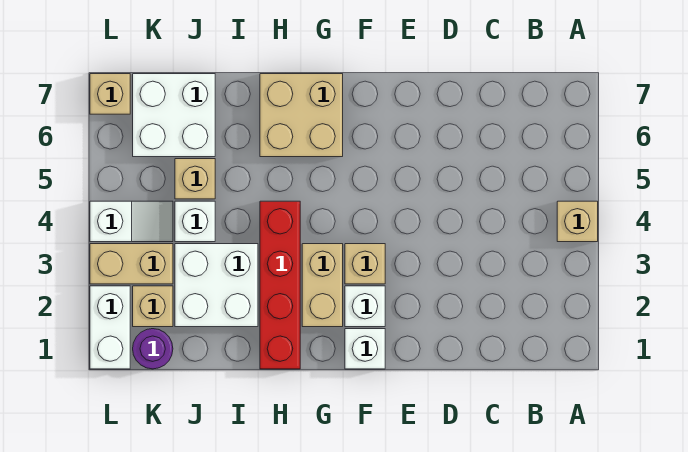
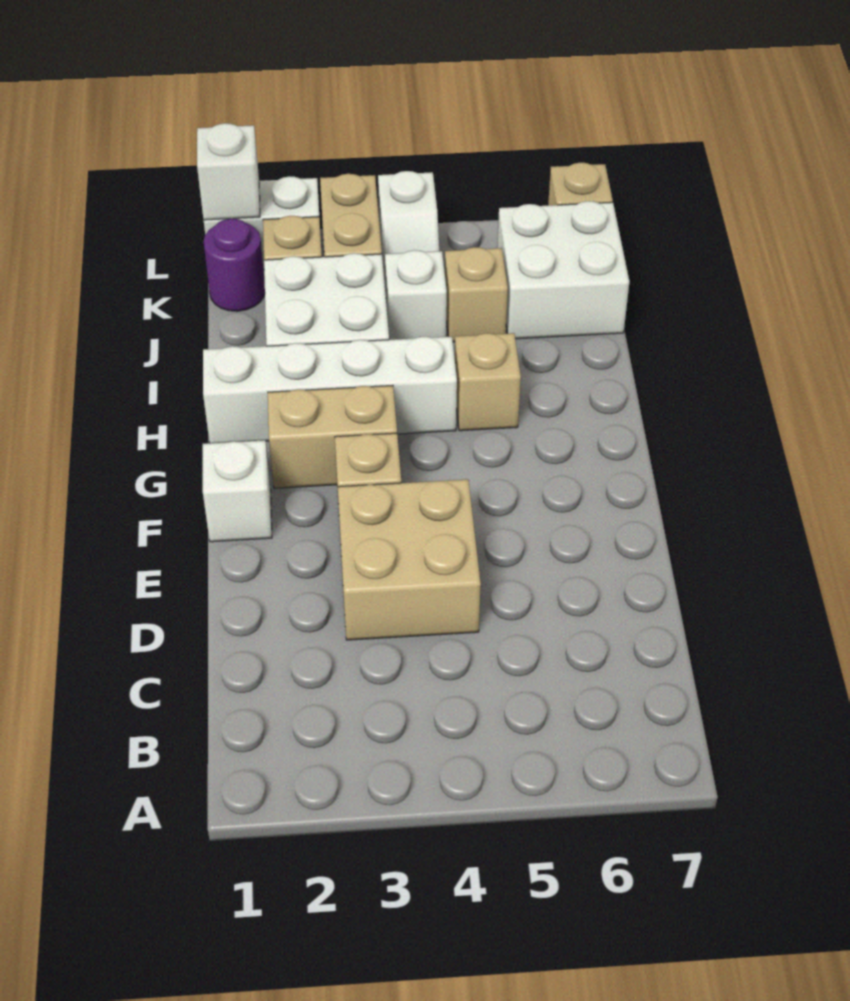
tan 1x1 brick [557,201,598,242] -> tan 1x1 brick moved to [455,333,521,431]
white 1x1 brick [345,286,385,327] -> white 1x1 brick moved to [197,123,260,220]
tan 2x2 brick [260,74,343,157] -> tan 2x2 brick moved to [338,479,481,640]
red 1x4 brick [260,201,300,369] -> white 1x4 brick [203,337,457,443]

